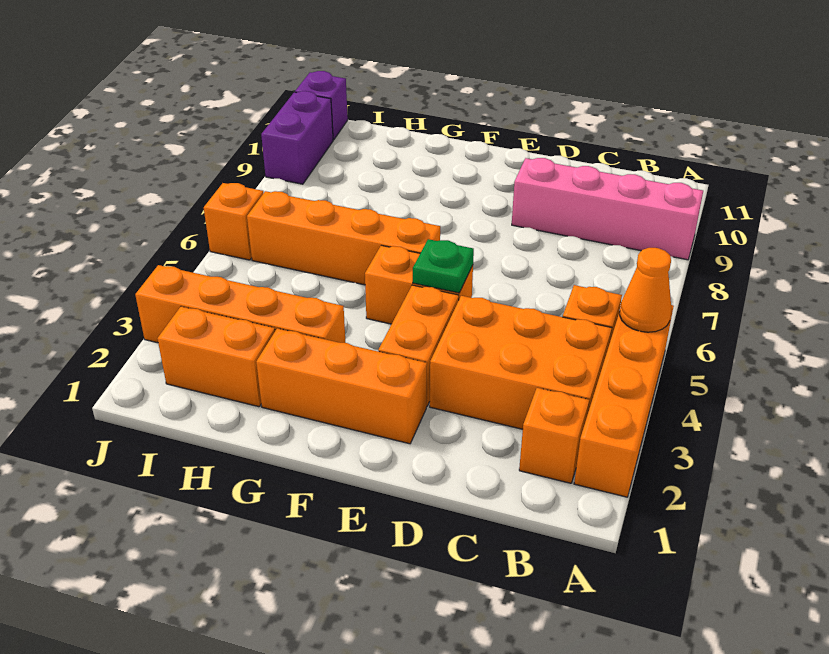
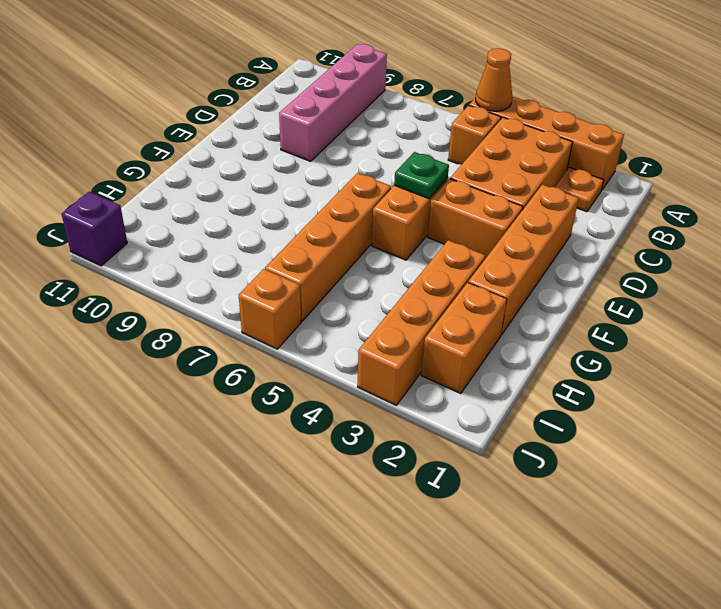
orange 1x1 brick [519,388,589,483] -> orange 1x1 plate [555,168,604,212]
orange 1x3 brick [256,329,427,444] -> orange 1x4 brick [468,185,579,335]
purple 1x2 brick [261,91,333,184] -> none

